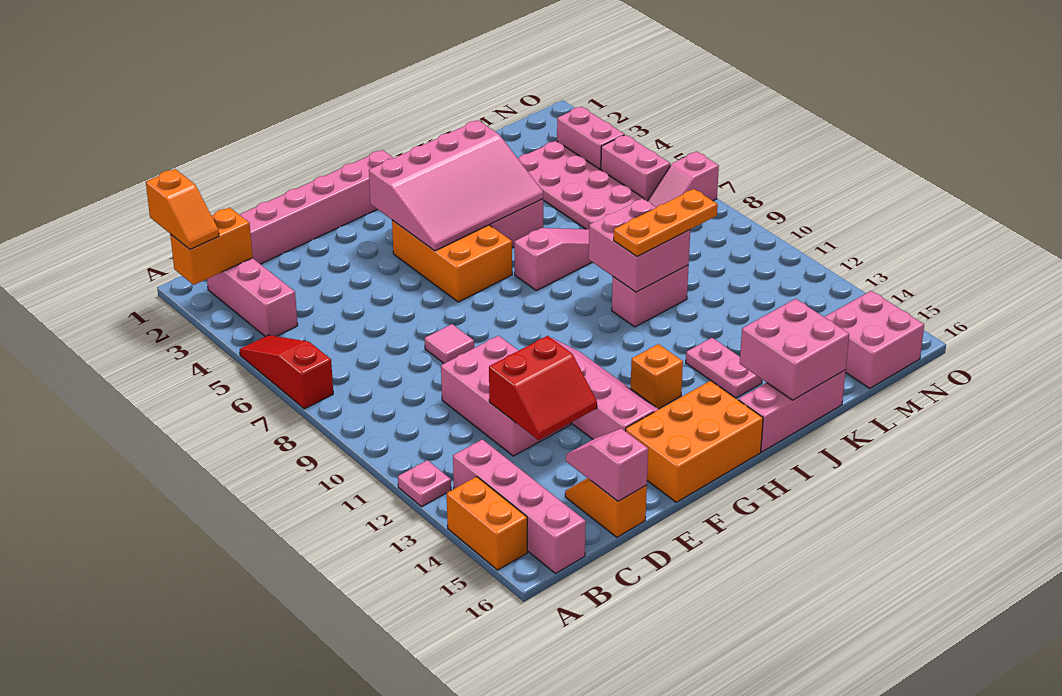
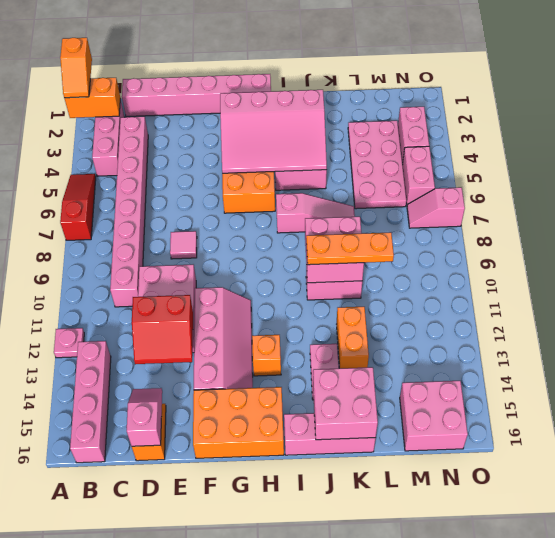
orange 1x2 brick [447,477,527,570] -> orange 1x2 brick moved to [337,307,369,368]
none -> pink 1x8 brick [110,117,148,307]

